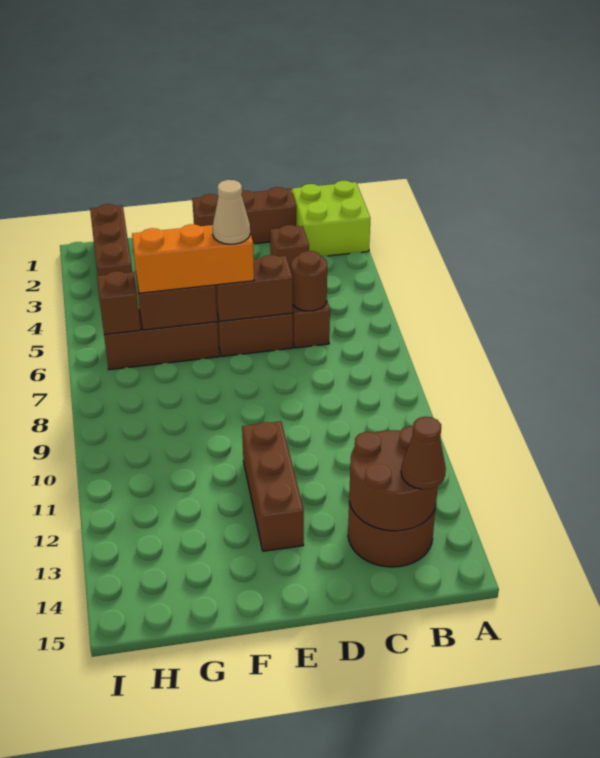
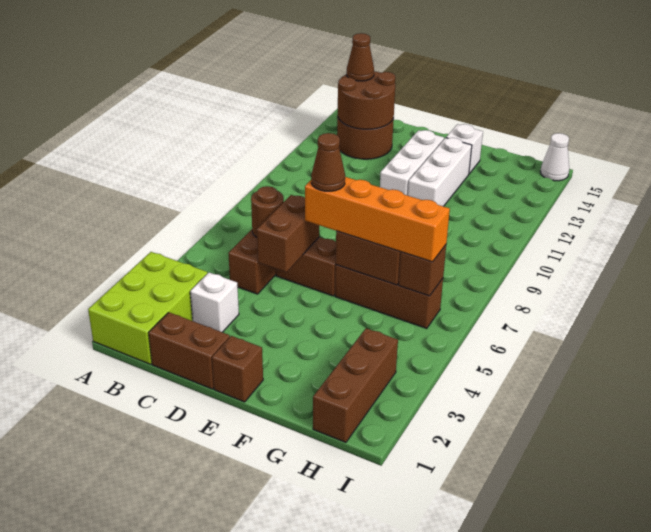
lime 2x2 brick [292,181,370,256] -> lime 2x3 brick [88,252,208,364]
brown 1x1 brick [270,225,309,269] -> white 1x1 brick [190,272,239,332]
brown 1x2 brick [215,255,293,322] -> brown 1x2 brick turned to [257,195,319,272]
orange 1x3 brick [132,224,254,293] -> orange 1x4 brick [305,177,450,262]
tan 1x1 cone [213,180,250,244] -> brown 1x1 cone [311,133,345,191]
brown 1x3 brick [242,421,304,551] -> white 1x3 brick [380,130,444,195]
none -> white 1x3 brick [408,138,472,206]
none -> white 1x1 brick [446,124,483,174]
none -> white 1x1 cone [540,133,569,181]

